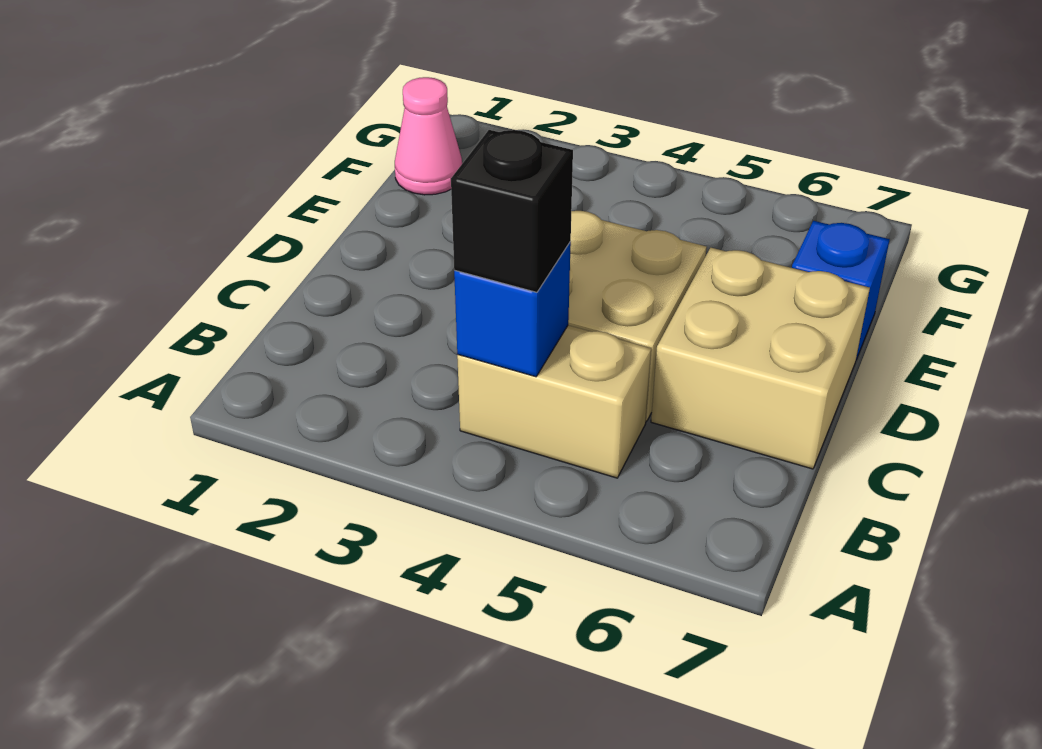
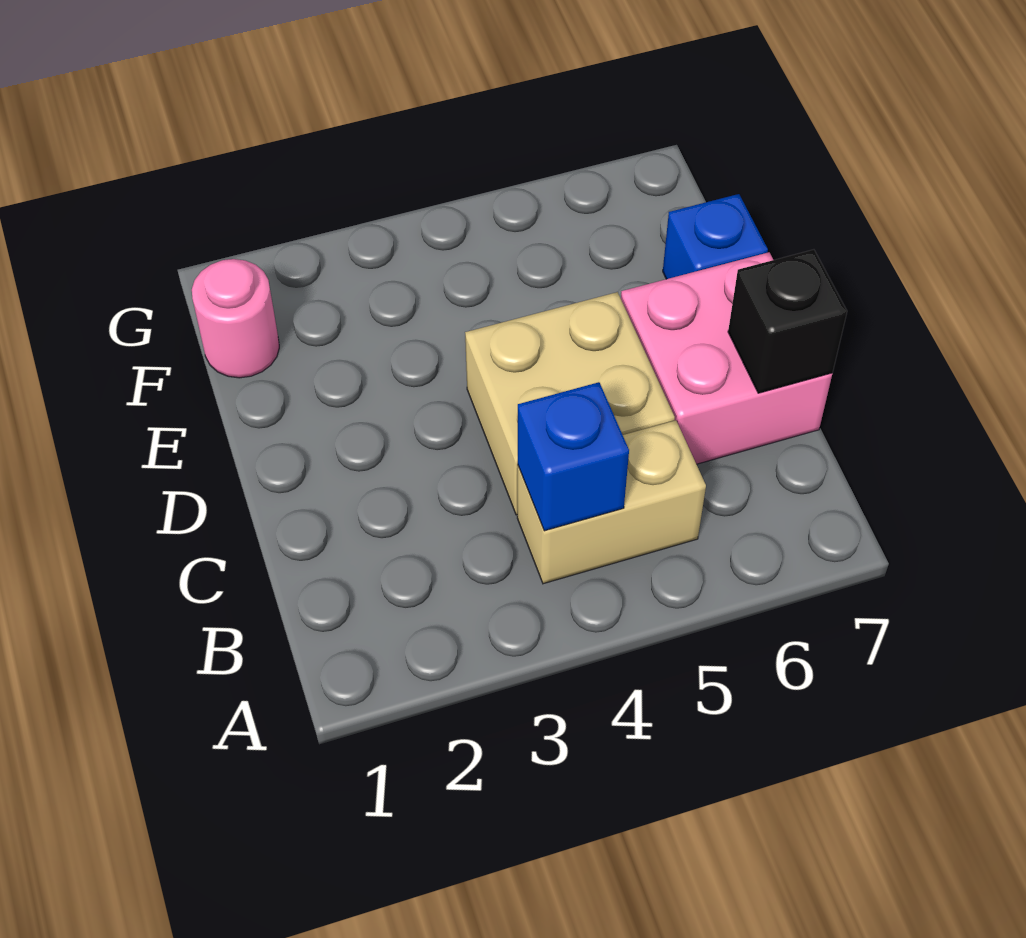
black 1x1 brick [451,130,573,292] -> black 1x1 brick moved to [728,250,847,393]
tan 2x2 brick [651,248,870,469] -> pink 2x2 brick [621,252,832,464]
pink 1x1 cone [395,77,462,195] -> pink 1x1 round brick [192,259,279,378]

